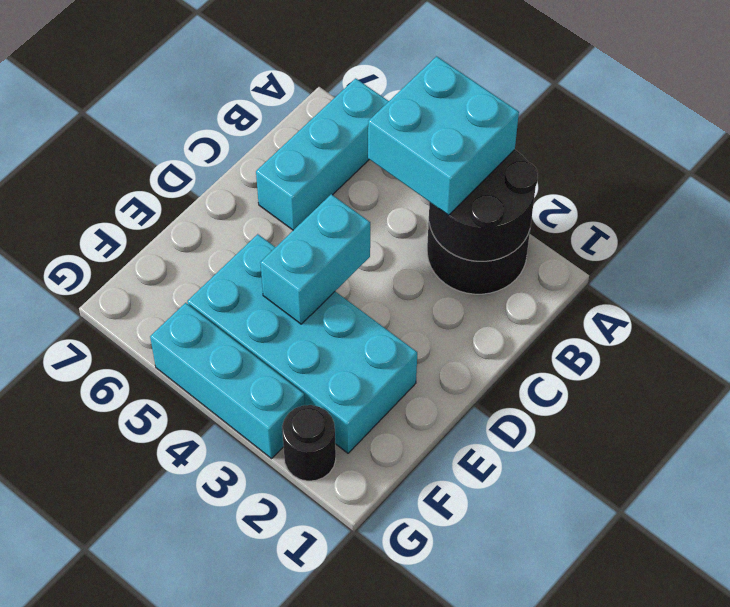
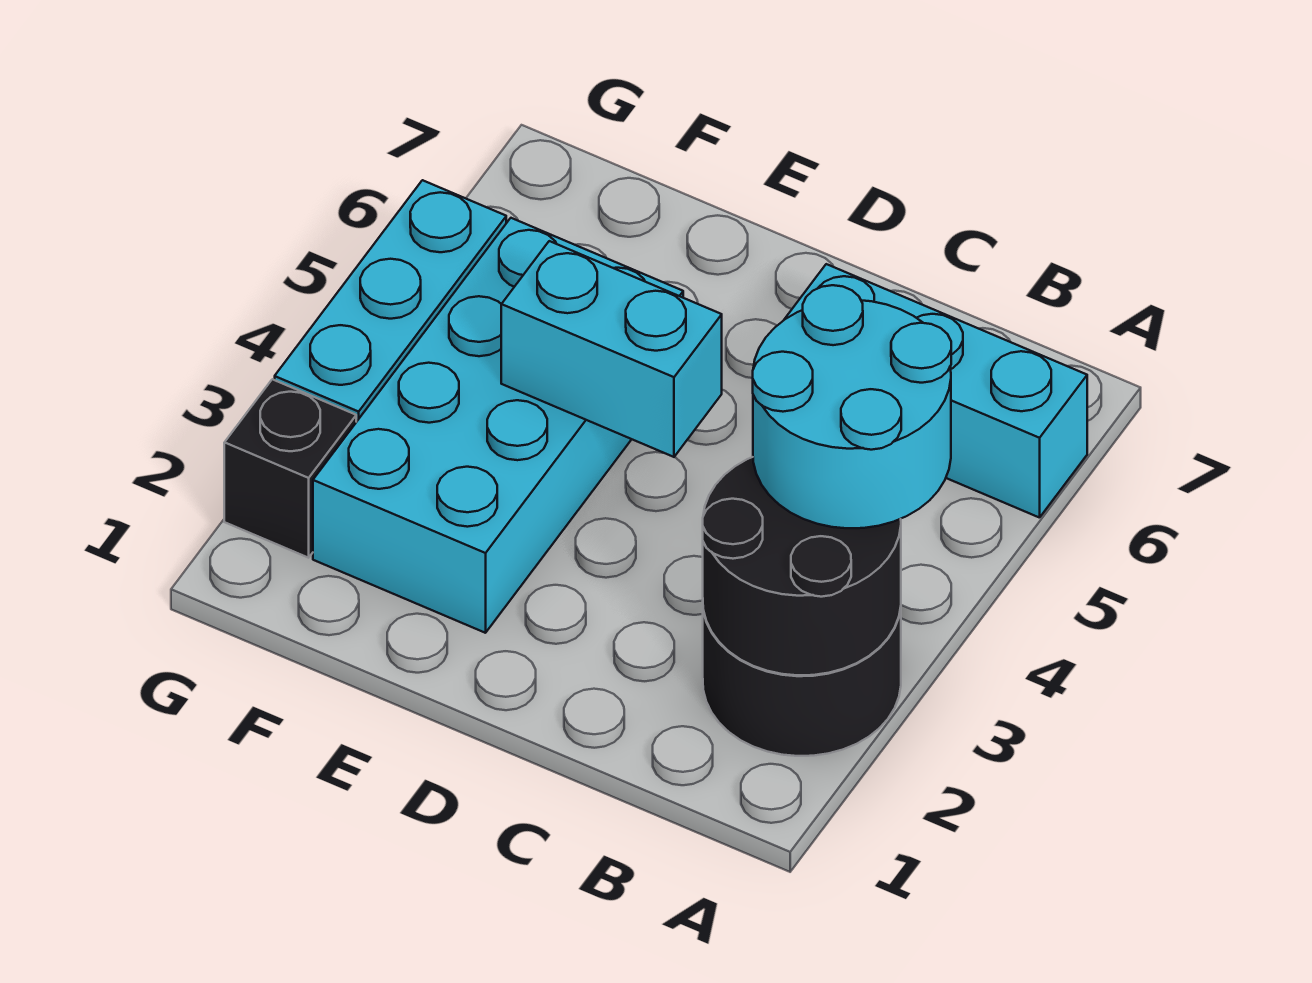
cyan 2x2 brick [368,56,519,215] -> cyan 2x2 round brick [753,285,951,528]
black 1x1 round brick [282,405,336,481] -> black 1x1 brick [224,379,356,558]

